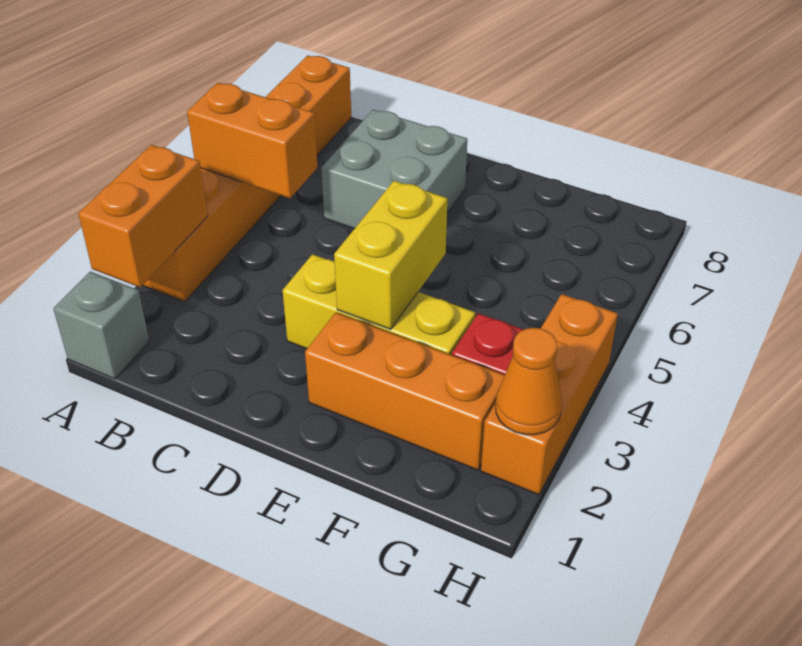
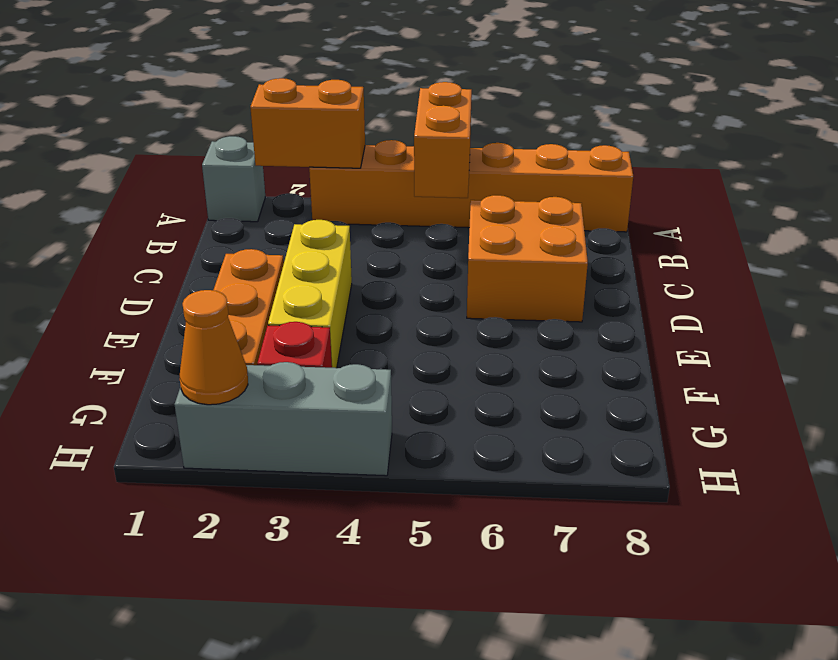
grey 2x2 brick [321,110,467,229] -> orange 2x2 brick [467,195,588,322]
yellow 1x2 brick [334,181,447,329] -> none
orange 1x3 brick [481,294,618,495] -> grey 1x3 brick [175,362,392,476]

